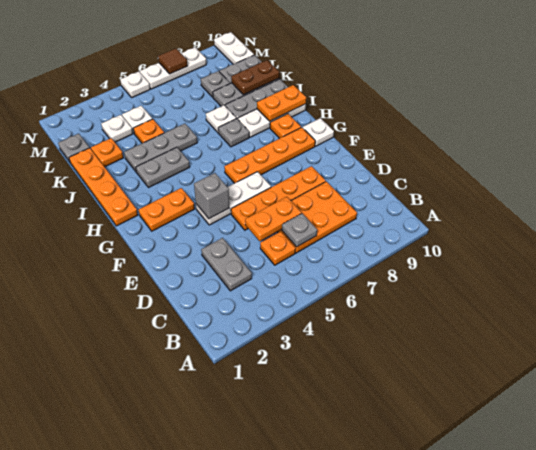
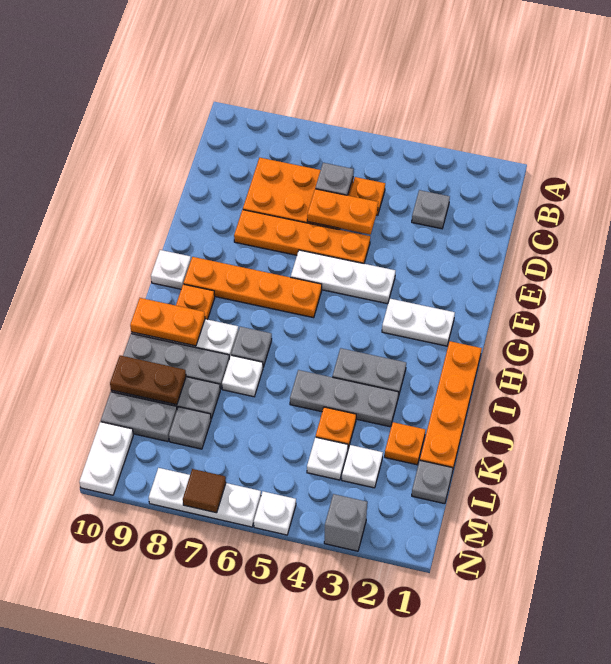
grey 1x2 plate [201,238,252,291] -> grey 1x1 plate [412,190,450,229]
grey 1x1 brick [194,173,229,219] -> grey 1x1 brick moved to [324,494,367,551]
orange 1x2 plate [139,188,195,231] -> white 1x2 plate [382,299,455,346]

